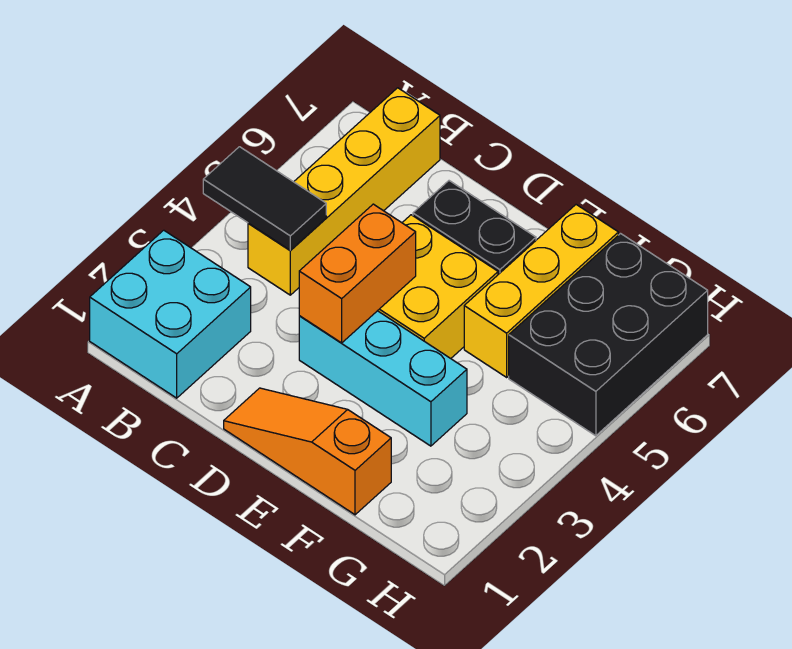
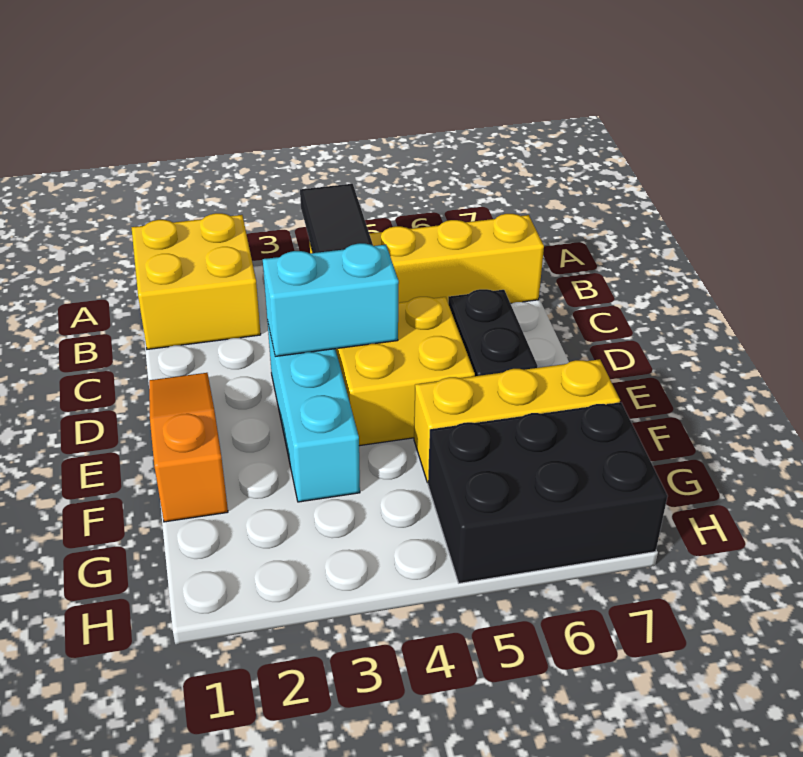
cyan 2x2 brick [90,230,251,398] -> yellow 2x2 brick [131,213,261,349]
orange 1x2 brick [299,204,416,343] -> cyan 1x2 brick [263,243,399,356]

